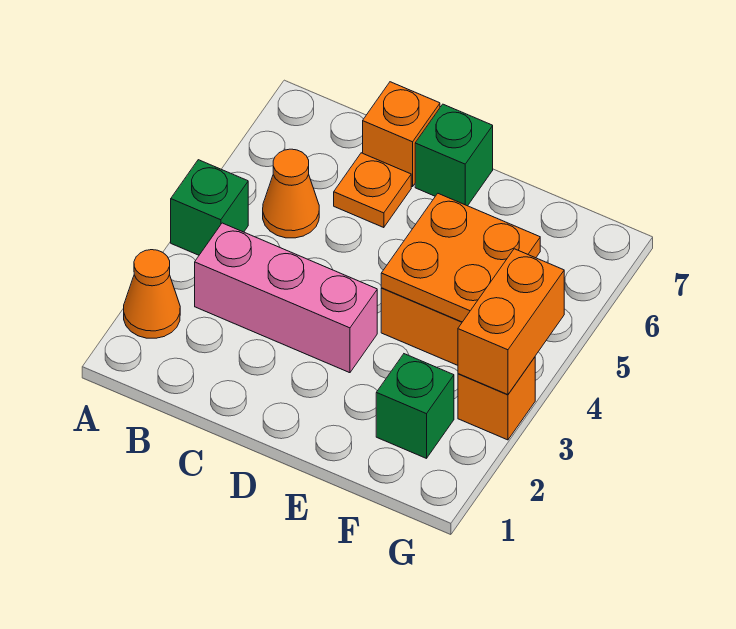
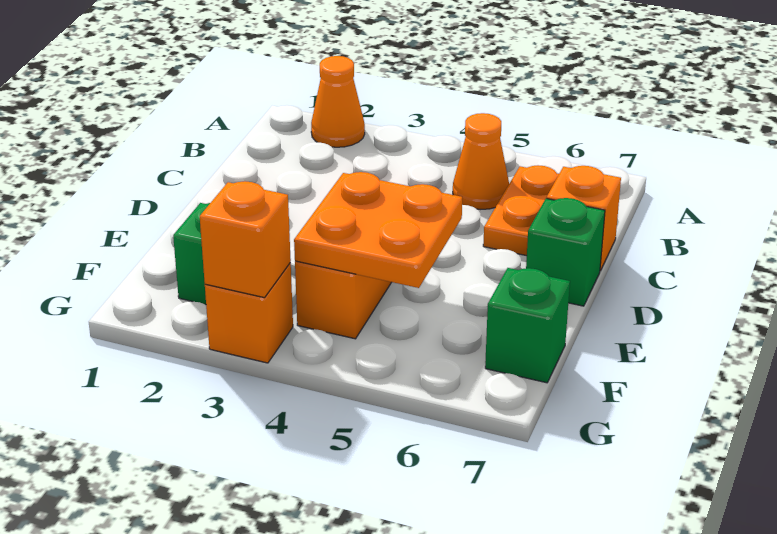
green 1x1 brick [171,160,248,255] -> green 1x1 brick moved to [485,268,570,383]
pink 1x3 brick [195,223,377,373] -> none
orange 1x1 plate [334,153,411,228] -> orange 1x2 plate [483,165,559,256]
orange 1x2 brick [458,249,564,395] -> orange 1x1 brick [200,181,291,298]

